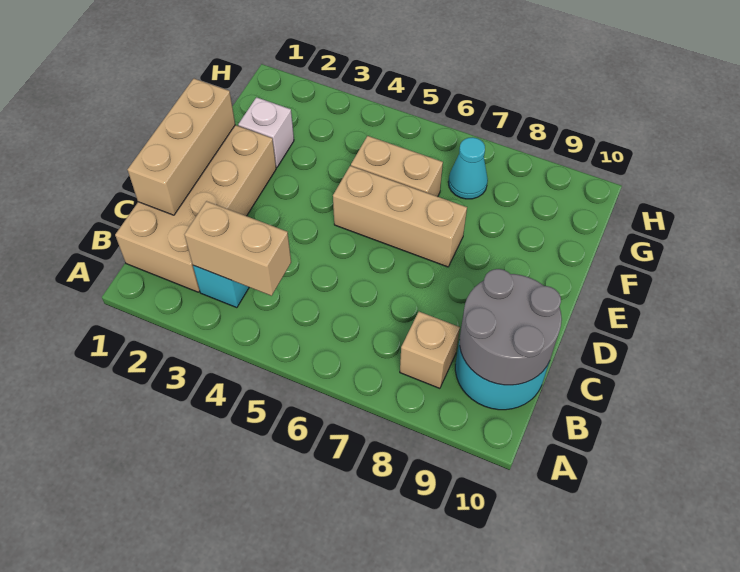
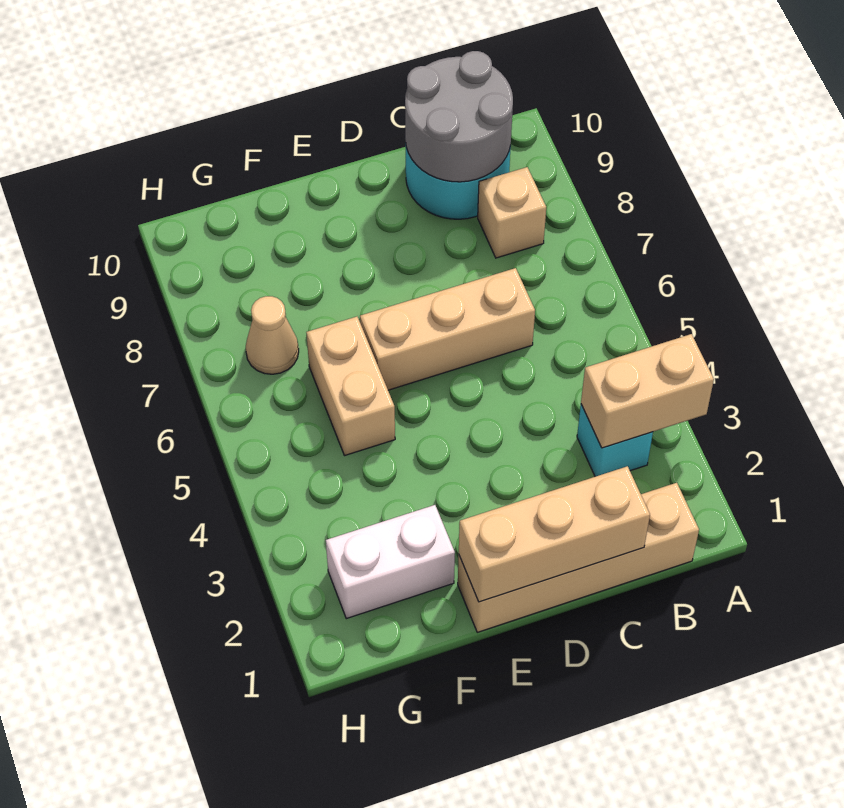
tan 2x4 brick [115,125,276,292] -> tan 1x4 brick [458,483,699,632]
tan 1x2 brick [184,201,291,296] -> tan 1x2 brick turned to [581,334,714,448]
tan 1x3 brick [333,166,467,267] -> tan 1x3 brick turned to [360,268,535,390]
white 1x1 brick [238,97,294,167] -> white 1x2 brick [326,505,455,619]
cyan 1x1 cone [448,137,488,199] -> tan 1x1 cone [246,296,299,374]

